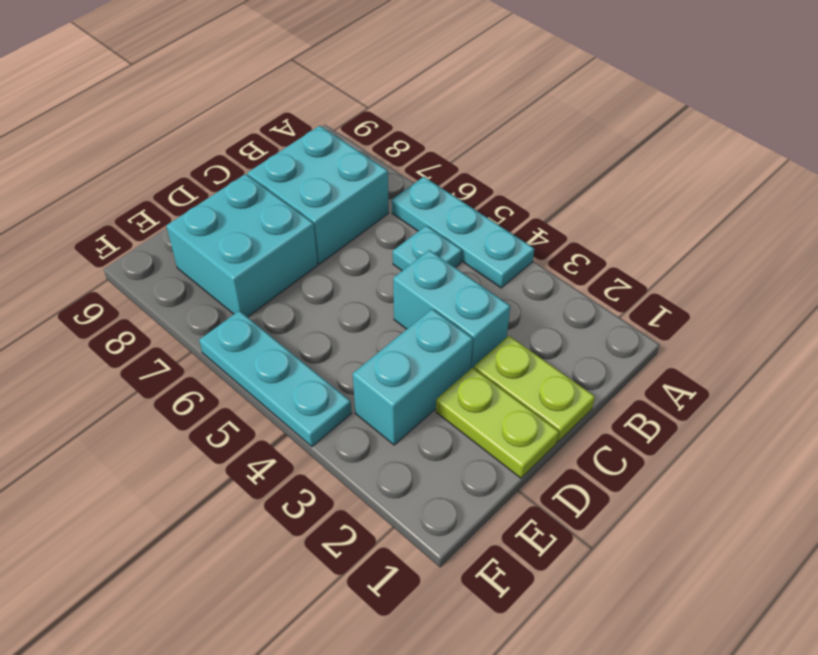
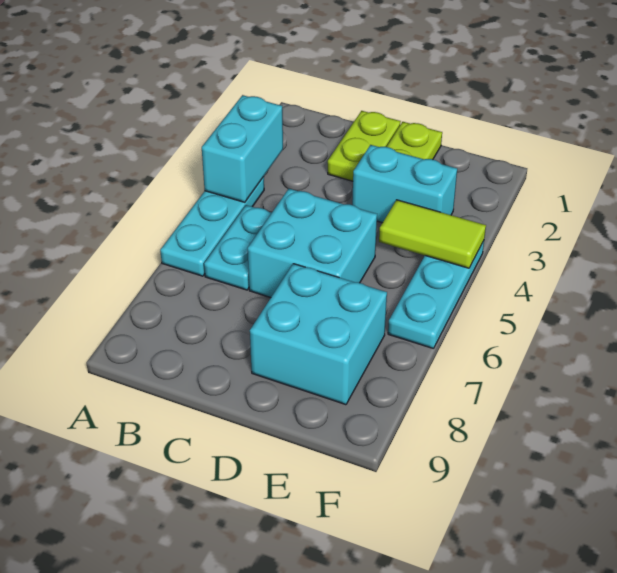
cyan 1x1 plate [393,226,462,271] -> cyan 1x2 plate [204,205,272,290]
cyan 2x2 brick [247,126,389,264] -> cyan 2x2 brick moved to [248,189,377,298]
cyan 1x2 brick [393,250,510,369] -> cyan 1x2 brick moved to [202,95,283,202]
none -> lime 1x2 tile [379,200,486,268]

